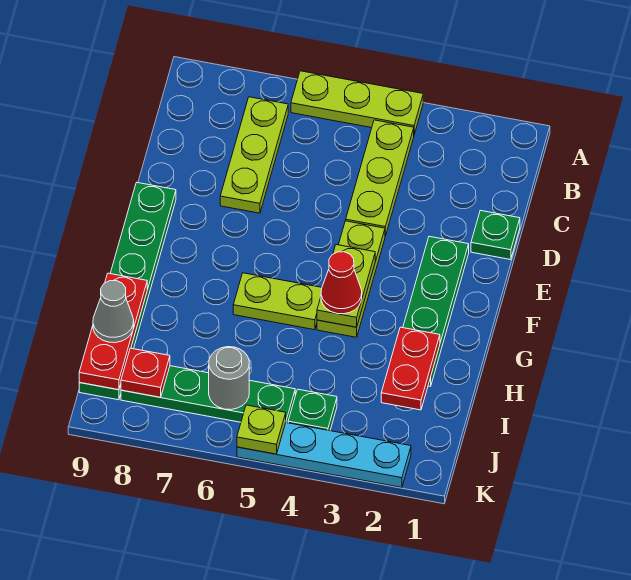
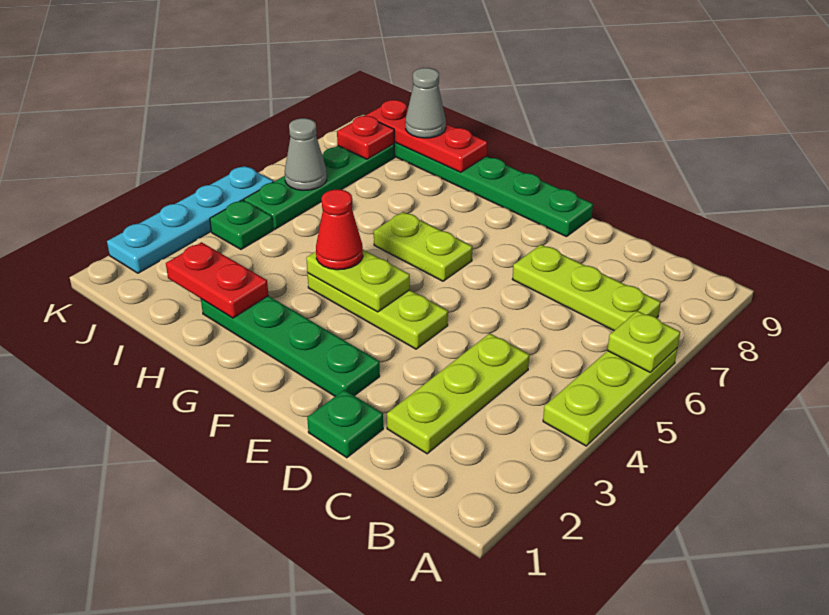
lime 1x3 plate [346,120,414,236] -> lime 1x3 plate turned to [387,333,529,454]
lime 1x2 plate [233,273,322,330] -> lime 1x2 plate turned to [374,212,472,281]
grey 1x1 round brick [209,347,249,410] -> grey 1x1 cone [285,118,327,190]
lime 1x1 plate [237,405,286,454] -> lime 1x1 plate moved to [607,311,680,372]

